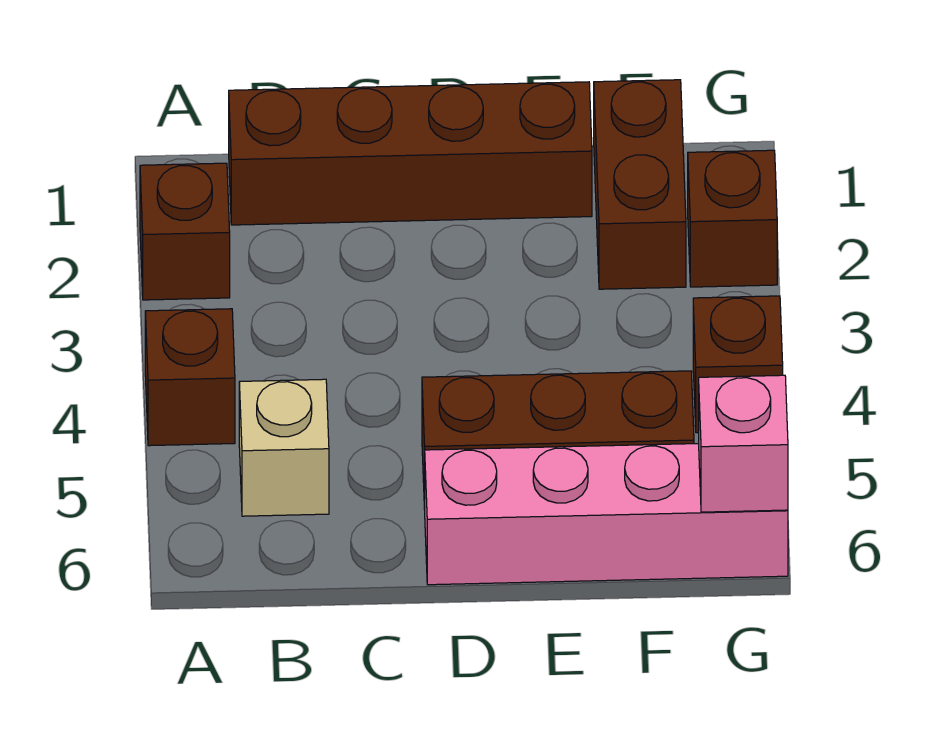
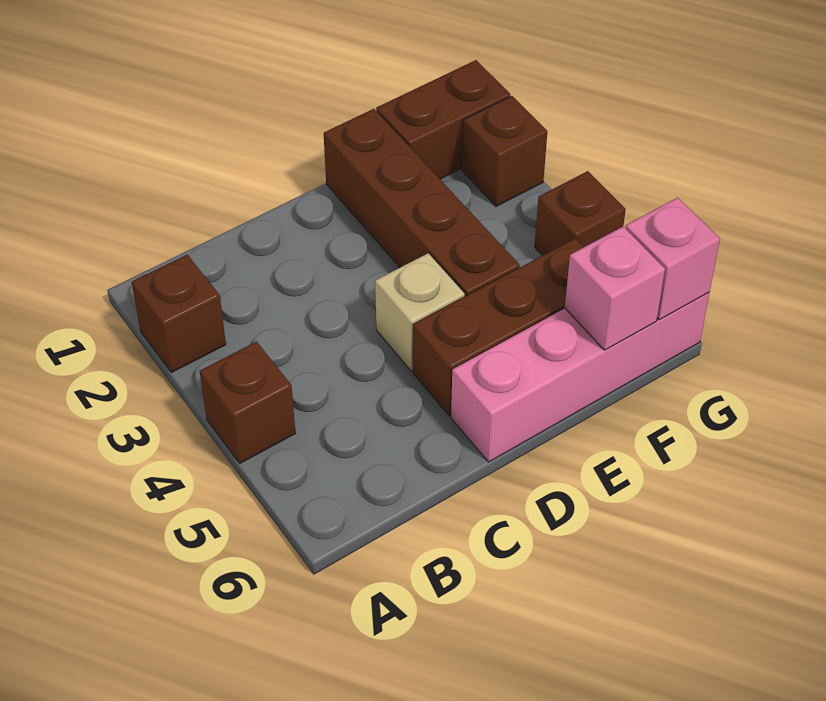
brown 1x4 brick [229,82,592,225] -> brown 1x4 brick turned to [324,109,520,296]
tan 1x1 brick [239,379,329,516] -> tan 1x1 brick moved to [375,253,465,371]
brown 1x2 brick [594,80,686,289] -> brown 1x2 brick turned to [376,60,510,179]
none -> pink 1x1 brick [565,227,665,350]

